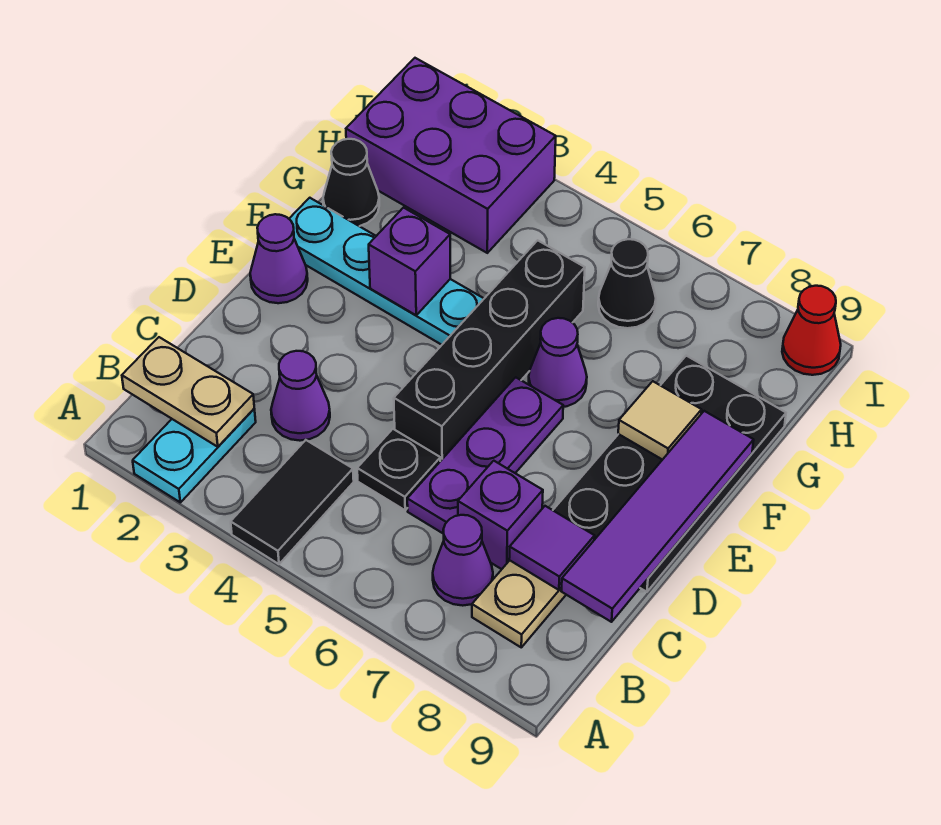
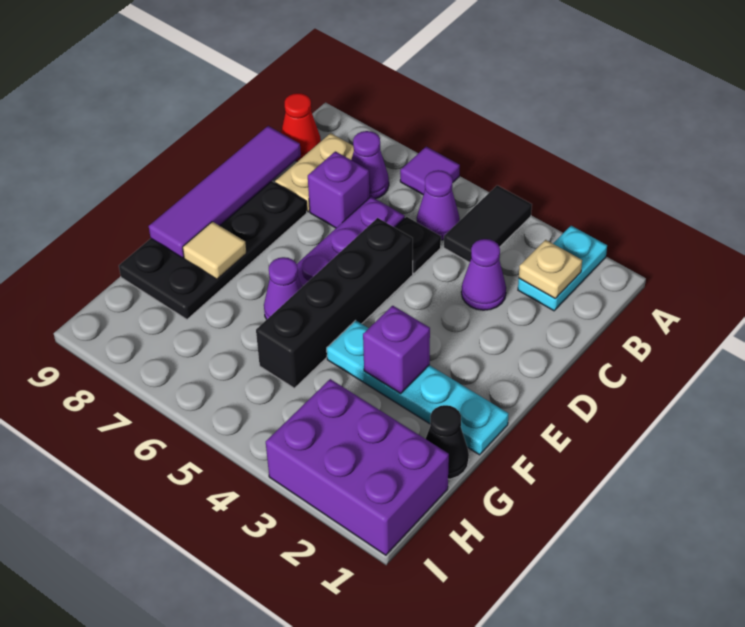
tan 1x2 plate [122,337,254,447] -> tan 1x1 plate [519,240,582,299]
purple 1x1 tile [509,506,595,590] -> purple 1x1 tile moved to [400,147,460,195]
purple 1x1 cone [250,214,308,303] -> purple 1x1 cone moved to [417,170,460,240]
black 1x1 cone [598,239,656,328] -> none
red 1x1 cone [782,286,841,375] -> red 1x1 cone moved to [281,93,321,161]

